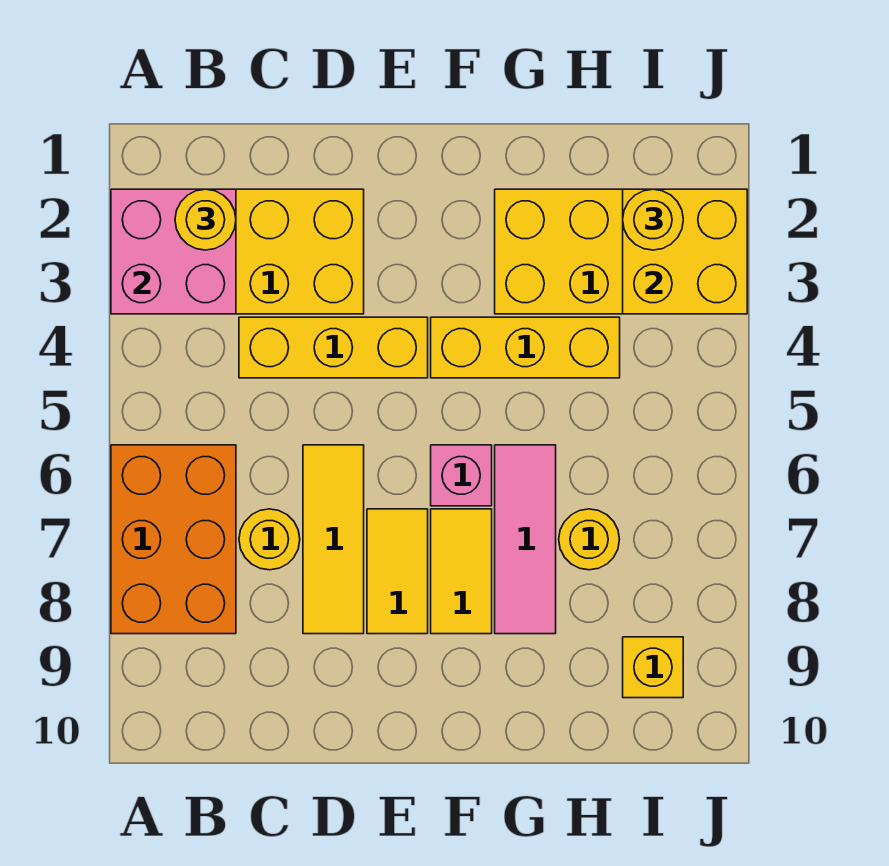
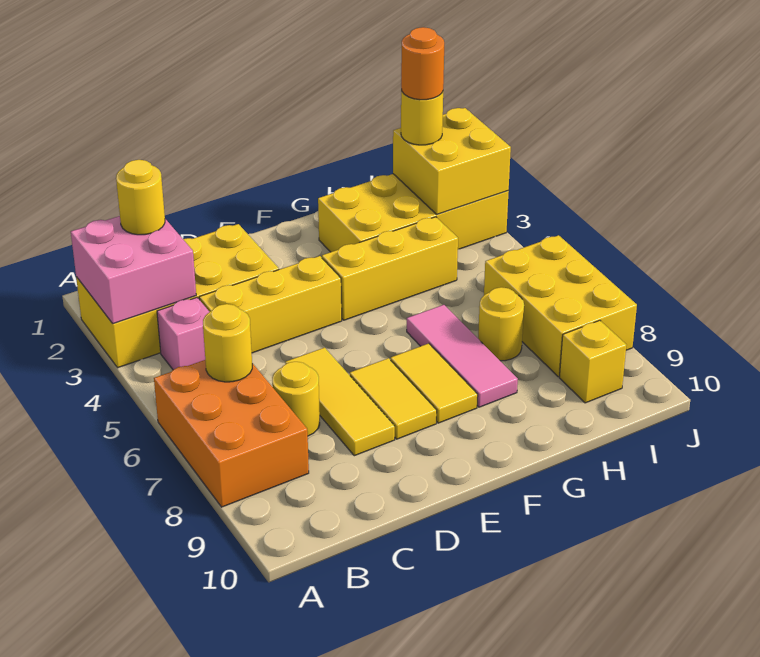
none -> yellow 1x1 round brick [203,304,252,382]
pink 1x1 brick [431,445,492,506] -> pink 1x1 brick moved to [157,298,209,370]
none -> orange 1x1 round brick [401,27,444,100]
none -> yellow 2x3 brick [484,235,637,377]

